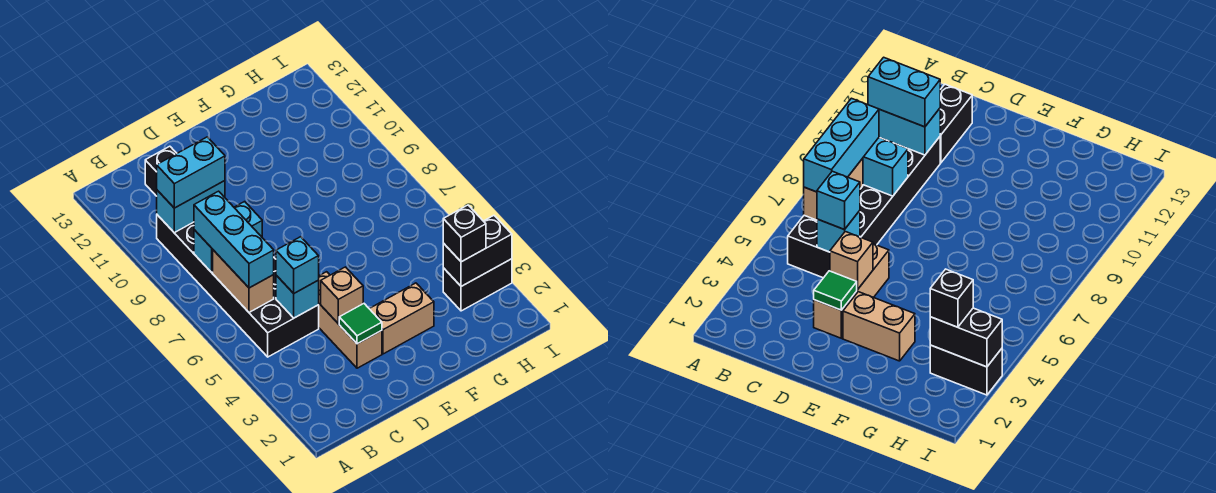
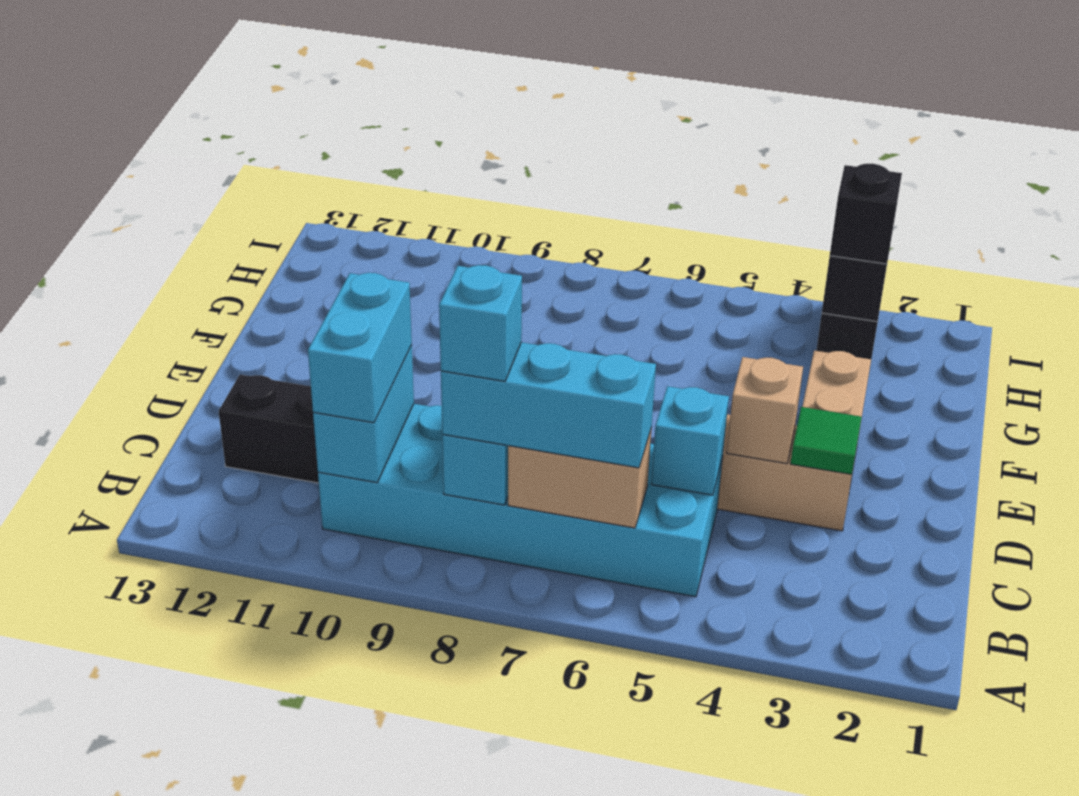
black 2x6 brick [157,215,319,357] -> cyan 2x6 brick [318,404,723,597]
cyan 1x1 brick [276,237,319,293] -> cyan 1x1 brick moved to [439,265,522,381]

